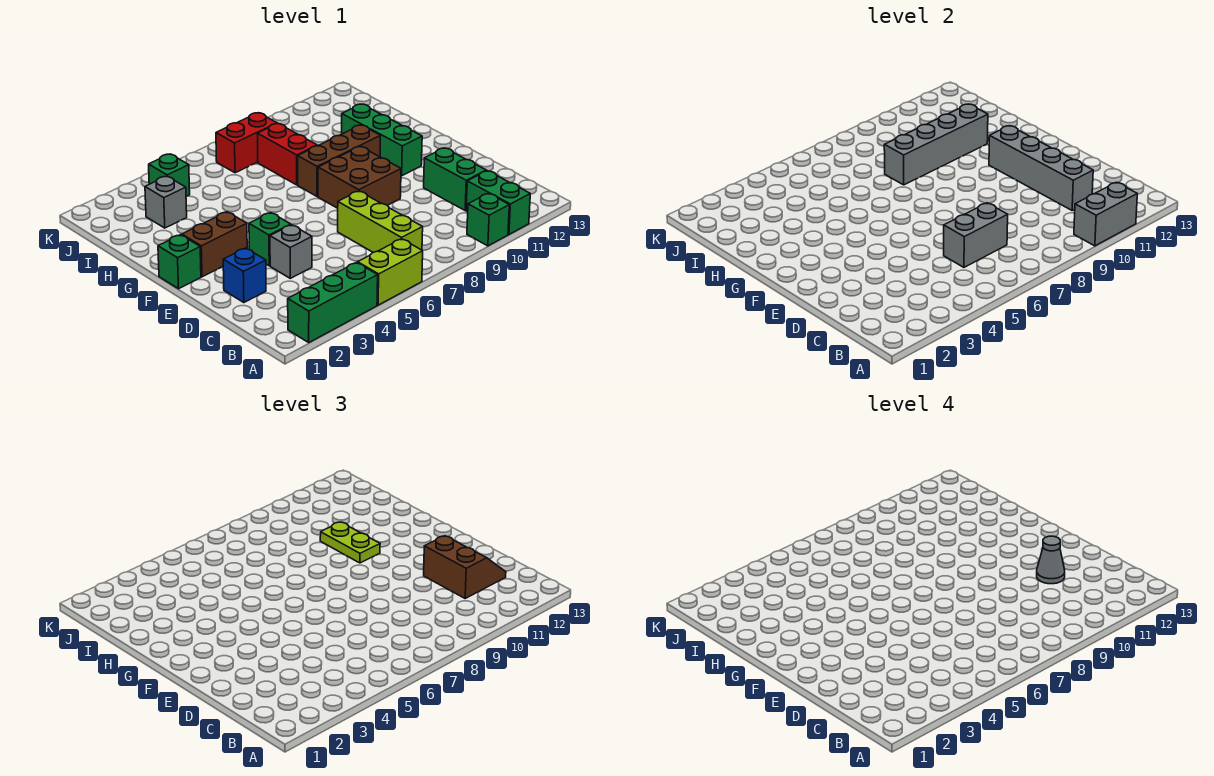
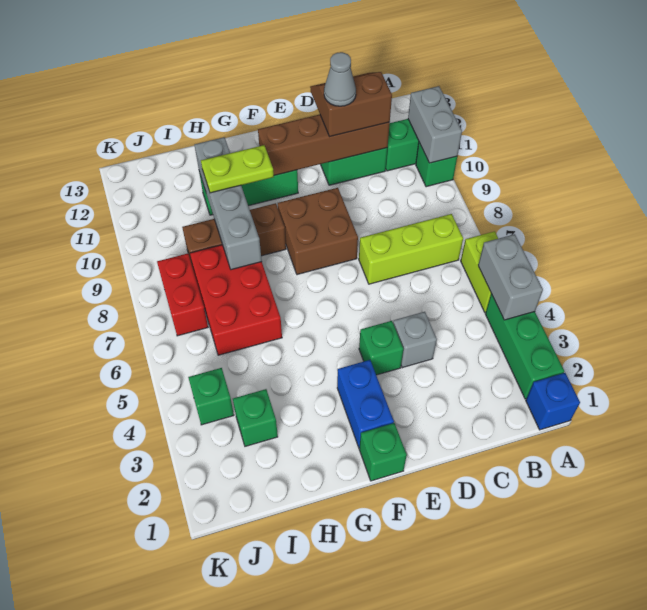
grey 1x2 brick [944,203,1008,267] -> grey 1x2 brick moved to [478,234,543,320]
grey 1x4 brick [989,126,1093,210] -> brown 1x4 brick [258,115,390,175]
blue 1x1 brick [223,248,266,303] -> blue 1x1 brick moved to [526,373,580,430]
brown 1x2 brick [182,212,247,277] -> blue 1x2 brick [337,360,394,448]
brown 1x3 brick [298,125,381,196] -> brown 1x3 brick turned to [182,203,286,268]
red 1x2 brick [258,124,317,185] -> red 2x3 brick [190,245,282,355]
grey 1x1 brick [145,176,187,228] -> green 1x1 brick [233,389,278,446]

